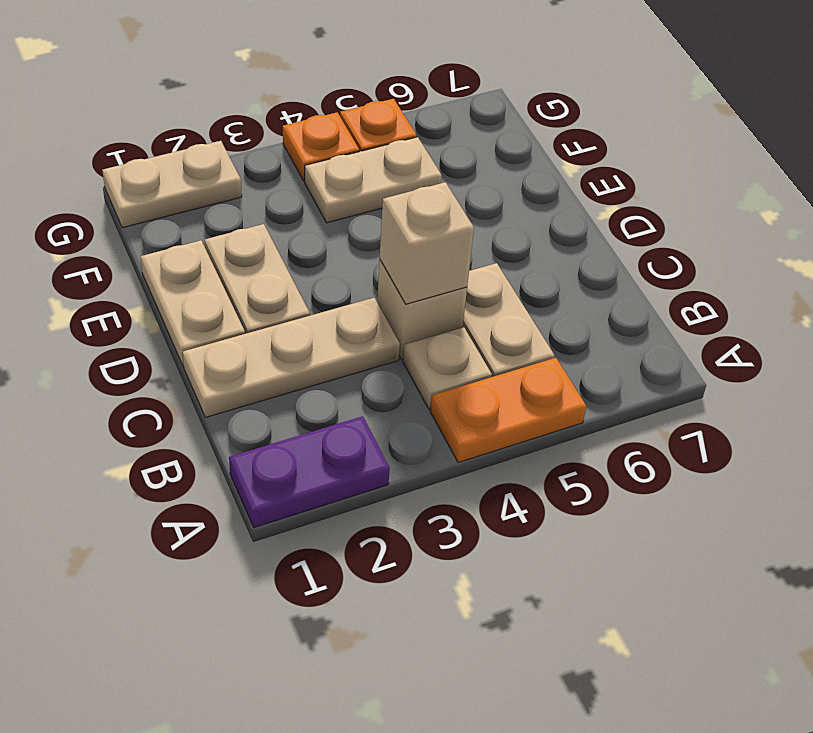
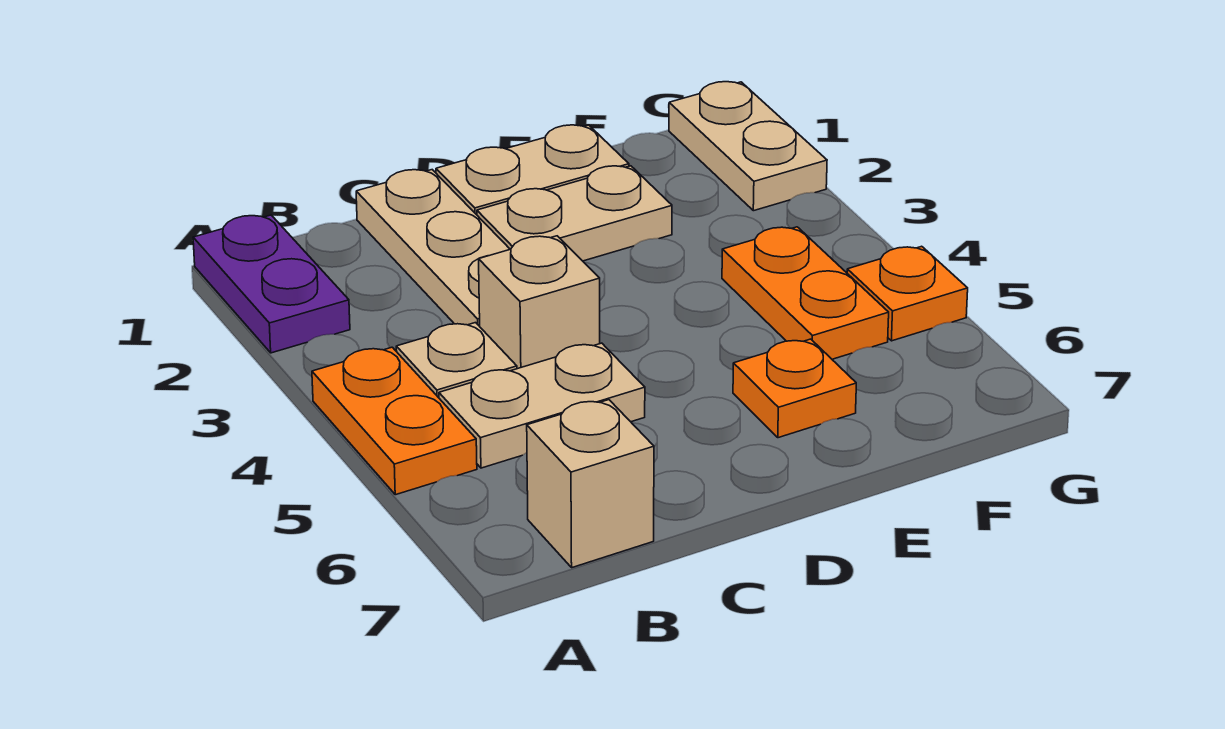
tan 1x1 brick [380,182,474,304] -> tan 1x1 brick moved to [527,400,654,567]
tan 1x2 plate [305,137,442,223] -> orange 1x2 plate [722,227,889,359]
orange 1x1 plate [283,113,359,181] -> orange 1x1 plate moved to [733,339,856,438]

